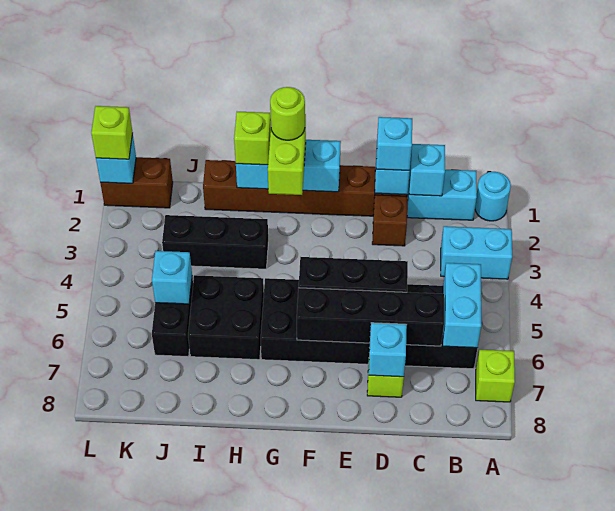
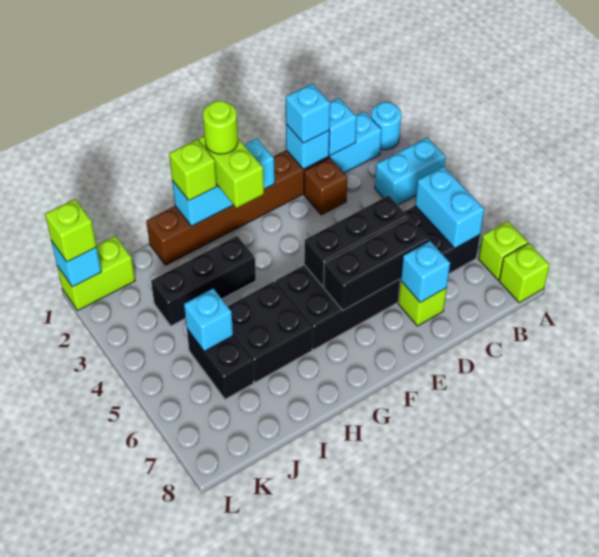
none -> lime 1x1 brick [499,243,550,303]
black 1x4 brick [297,288,444,346] -> black 1x3 brick [324,218,429,310]
brown 1x2 brick [100,157,173,208] -> lime 1x2 brick [57,236,135,310]

